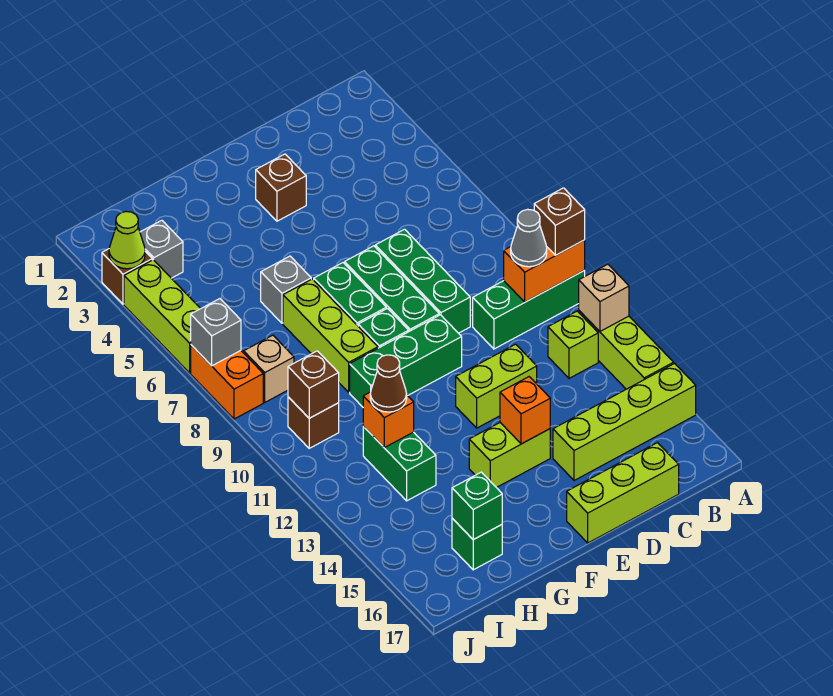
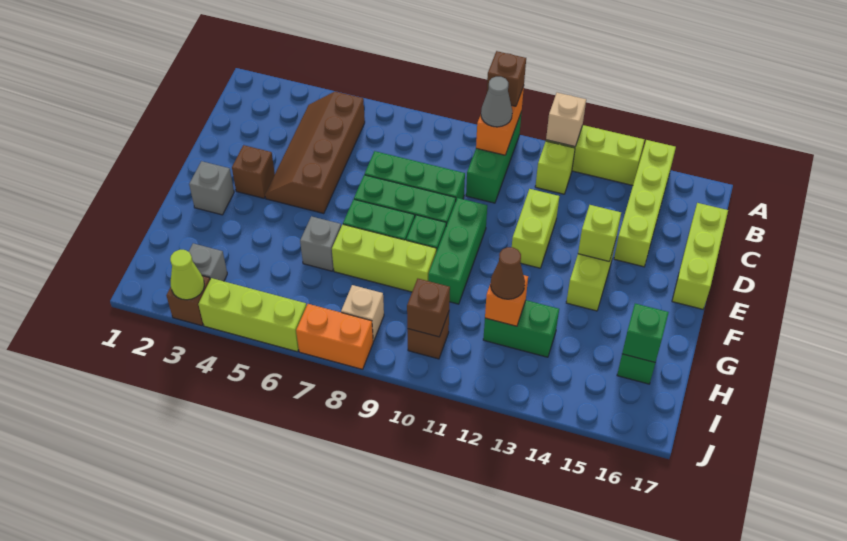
none -> brown 2x4 slope [265,91,365,214]
orange 1x1 brick [500,377,550,444] -> lime 1x1 brick [578,205,621,261]
grey 1x1 brick [191,299,241,366] -> grey 1x1 brick moved to [189,161,234,215]

